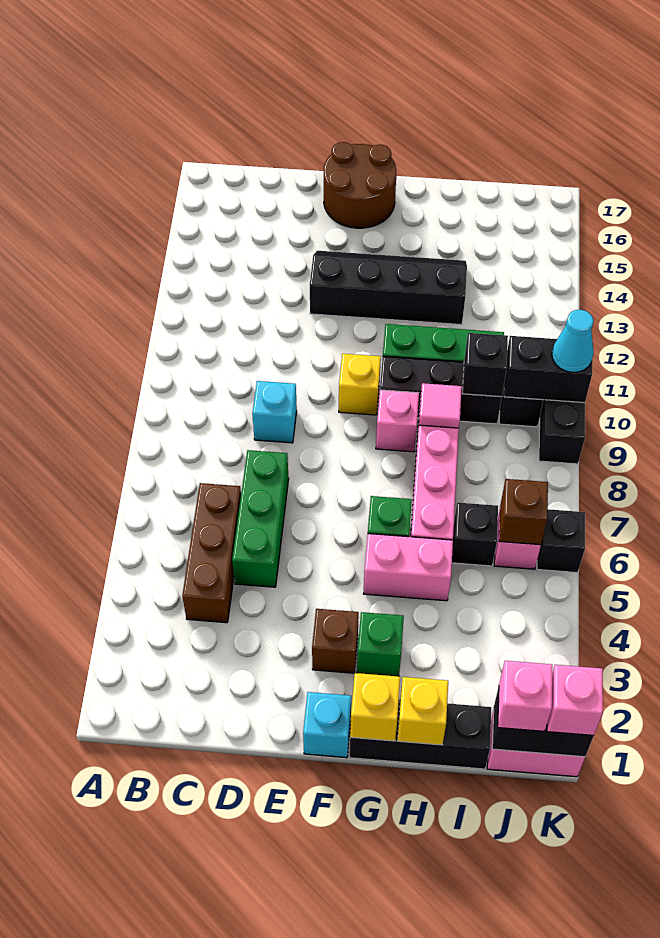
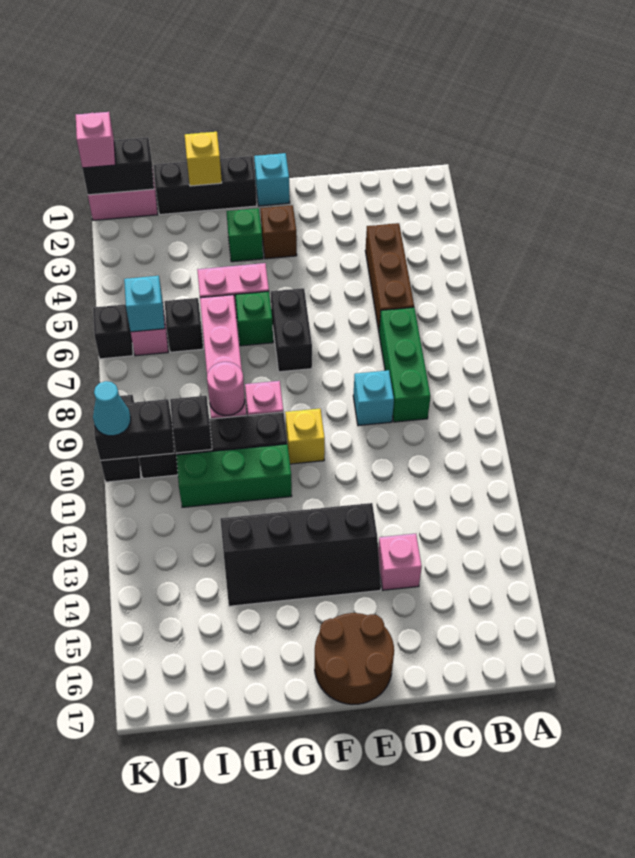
green 1x3 brick [232,450,289,587] -> green 1x3 brick moved to [379,307,431,422]
none -> black 1x2 brick [271,288,312,372]
yellow 1x1 brick [350,673,400,741] -> none
pink 1x1 tile [419,383,462,428] -> pink 1x1 round brick [207,362,245,415]
pink 1x1 brick [498,661,552,731] -> pink 1x1 brick moved to [378,534,422,590]
brown 1x1 brick [499,479,548,545] -> cyan 1x1 brick [124,276,165,332]

